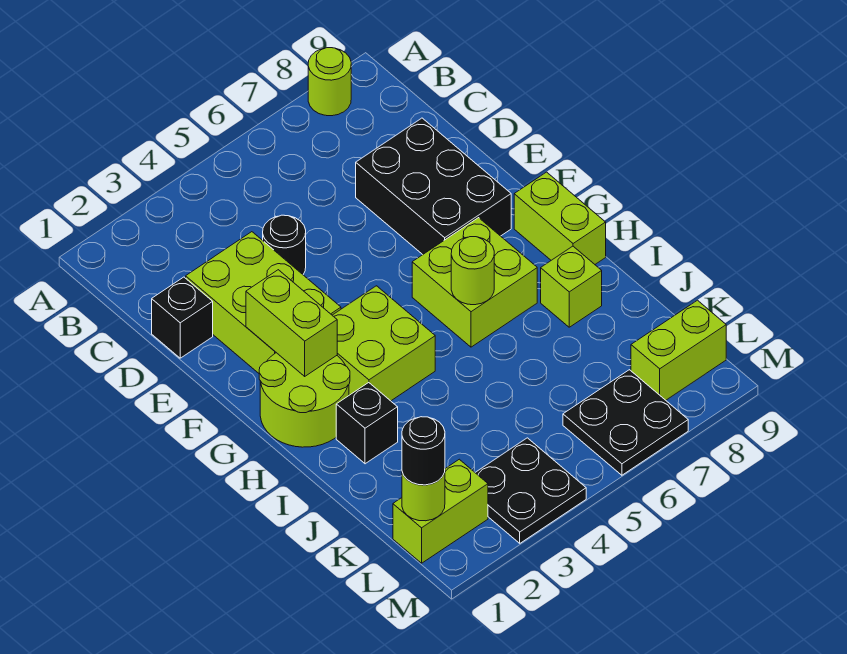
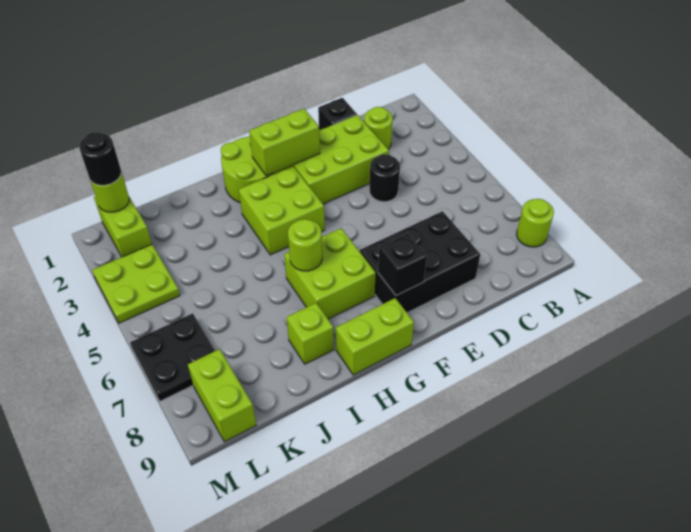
none -> lime 1x1 round brick [364,107,393,149]
black 1x1 brick [336,383,398,464] -> black 1x1 brick moved to [378,234,427,295]
black 2x2 plate [475,438,586,543] -> lime 2x2 plate [92,245,180,323]

